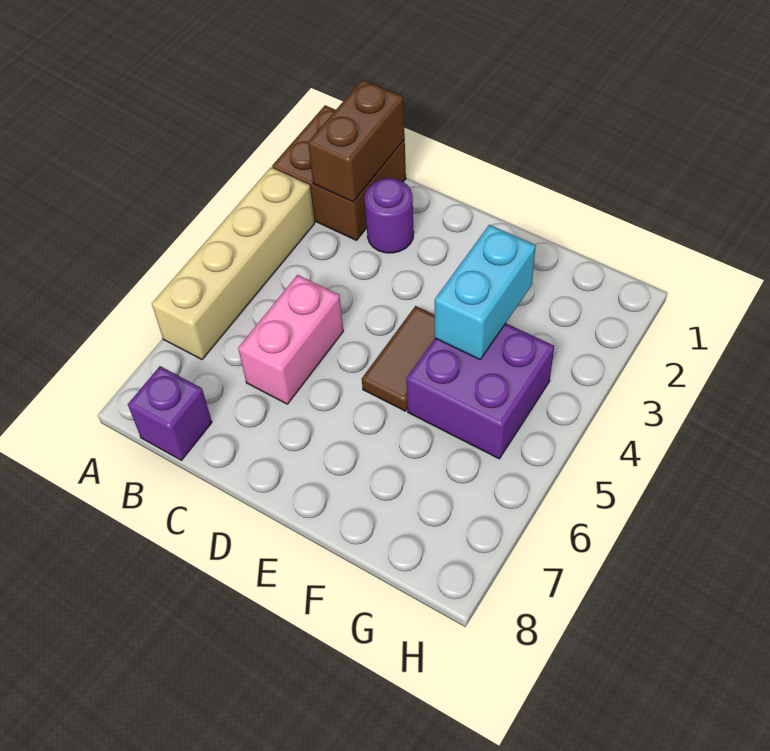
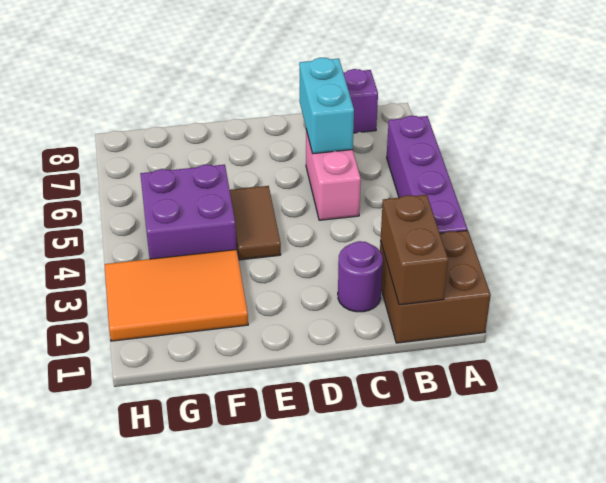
tan 1x4 brick [152,168,315,359] -> purple 1x4 brick [387,116,467,233]
none -> orange 2x3 tile [104,250,248,341]
cyan 1x2 brick [435,225,536,360] -> cyan 1x2 brick moved to [299,58,354,154]

